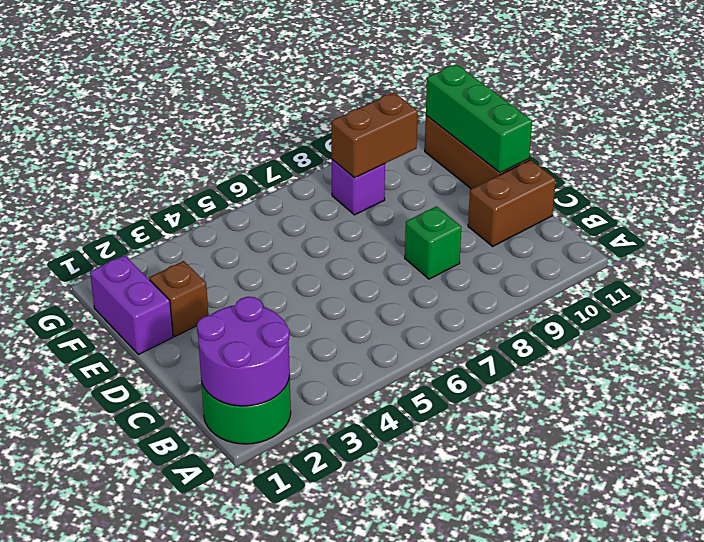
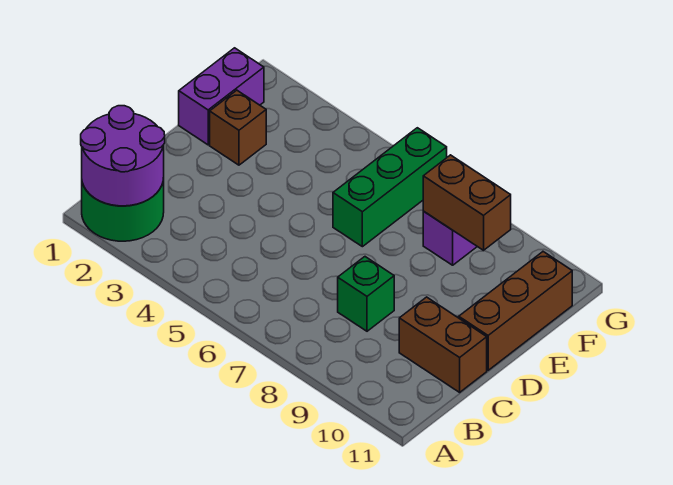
green 1x3 brick [426,64,532,173] -> green 1x3 brick moved to [333,128,447,247]

